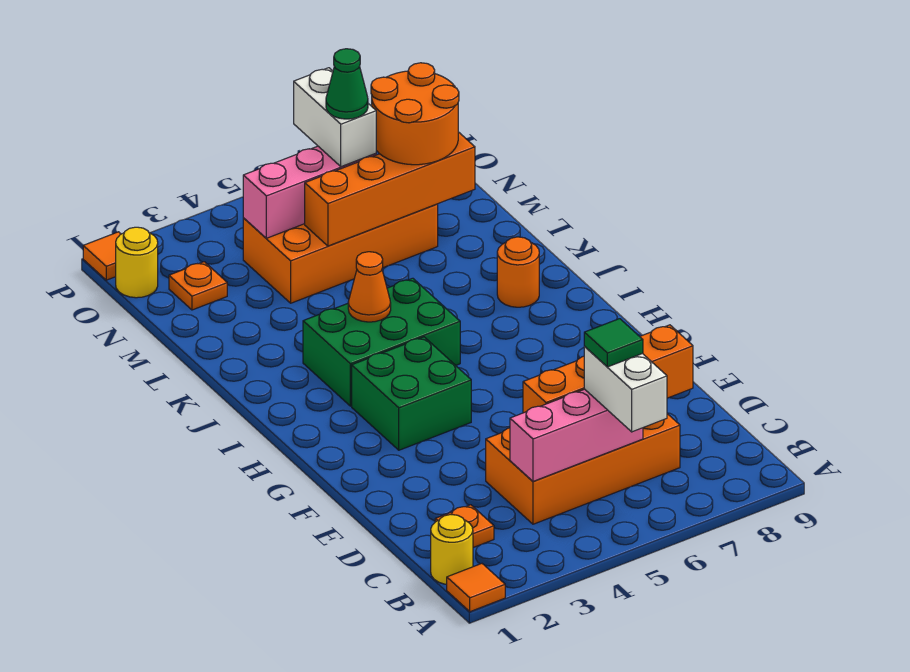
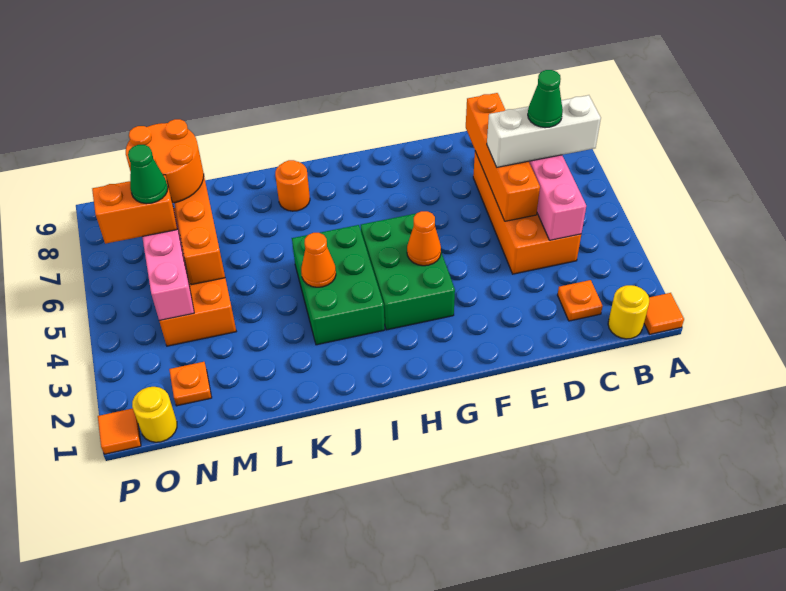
white 1x2 brick [584,347,667,432] -> white 1x3 brick [487,95,601,167]
green 1x1 tile [584,319,643,367] -> green 1x1 cone [528,70,563,128]
green 2x2 brick [352,337,471,450] -> green 2x3 brick [361,214,455,330]
none -> orange 1x1 cone [407,211,441,266]
white 1x2 brick [294,68,376,167] -> orange 1x2 brick [92,175,177,244]

